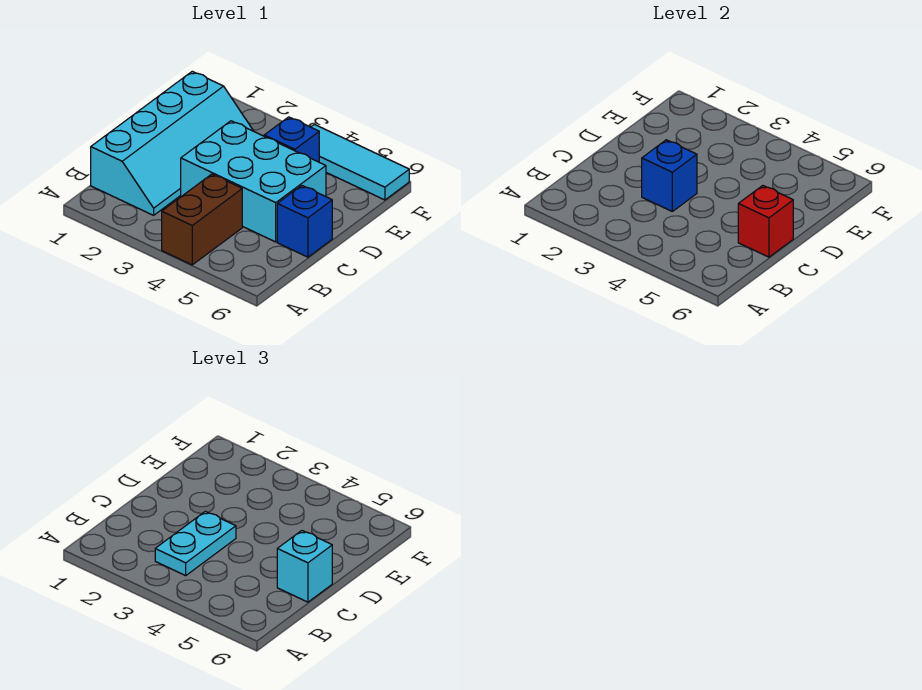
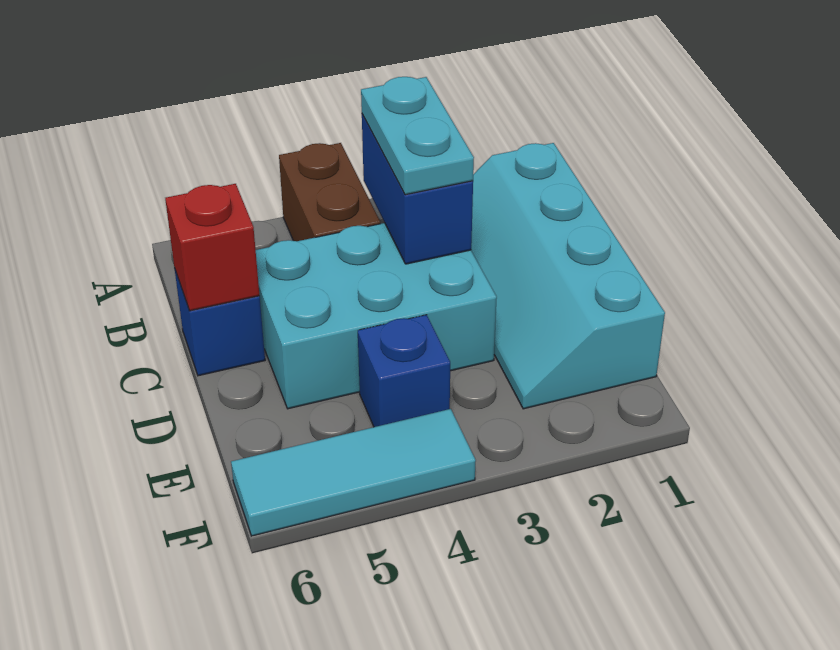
blue 1x1 brick [642,140,697,211] -> blue 1x2 brick [362,114,473,264]
cyan 1x1 brick [277,531,332,602] -> none

